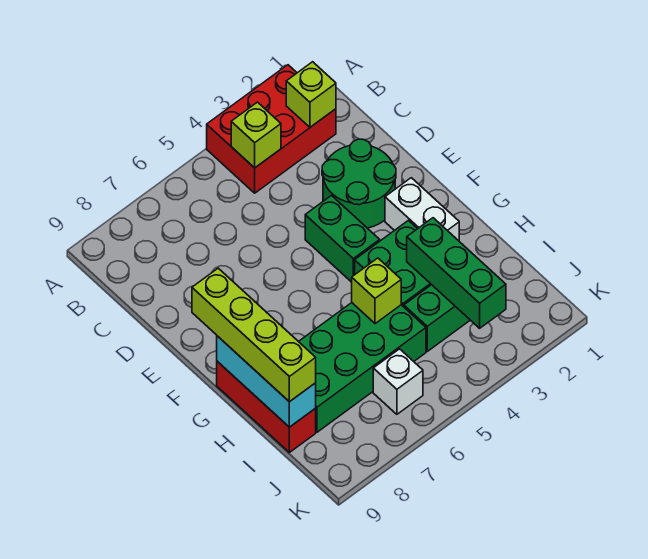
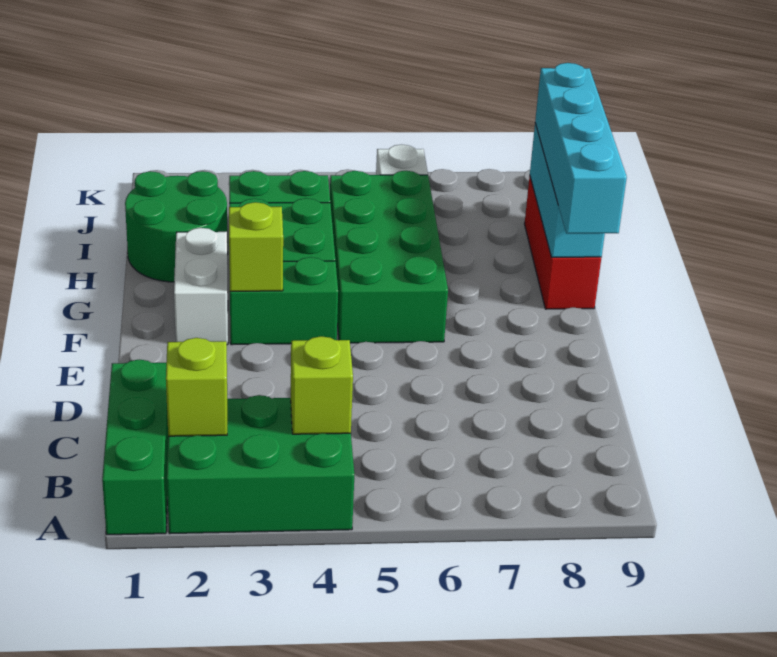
red 2x3 brick [207,65,336,193] -> green 2x3 brick [167,395,354,534]
green 2x2 round brick [322,139,396,228] -> green 2x2 round brick moved to [125,171,228,282]
green 1x2 brick [305,196,380,282] -> green 1x2 brick turned to [230,257,338,345]
lime 1x4 brick [192,268,316,402] -> cyan 1x4 brick [535,63,627,234]
green 1x3 brick [407,218,506,328] -> green 1x3 brick moved to [102,360,168,535]
green 2x4 brick [299,303,426,432] -> green 2x4 brick turned to [330,171,448,343]
lime 1x1 brick [352,258,401,324] -> lime 1x1 brick moved to [229,202,283,291]

